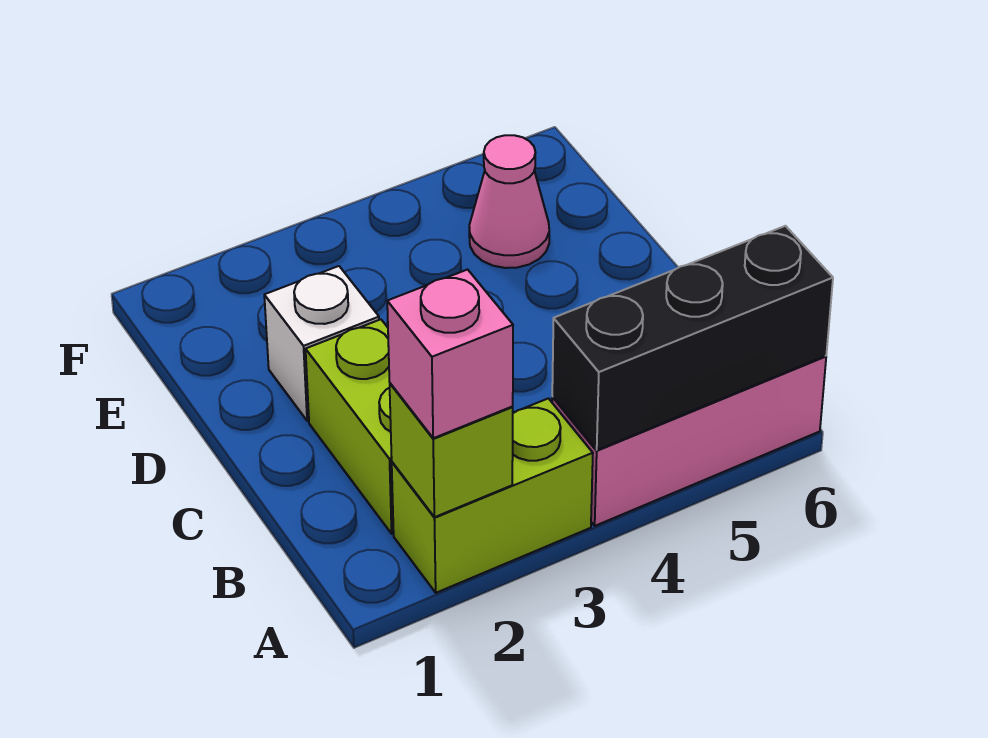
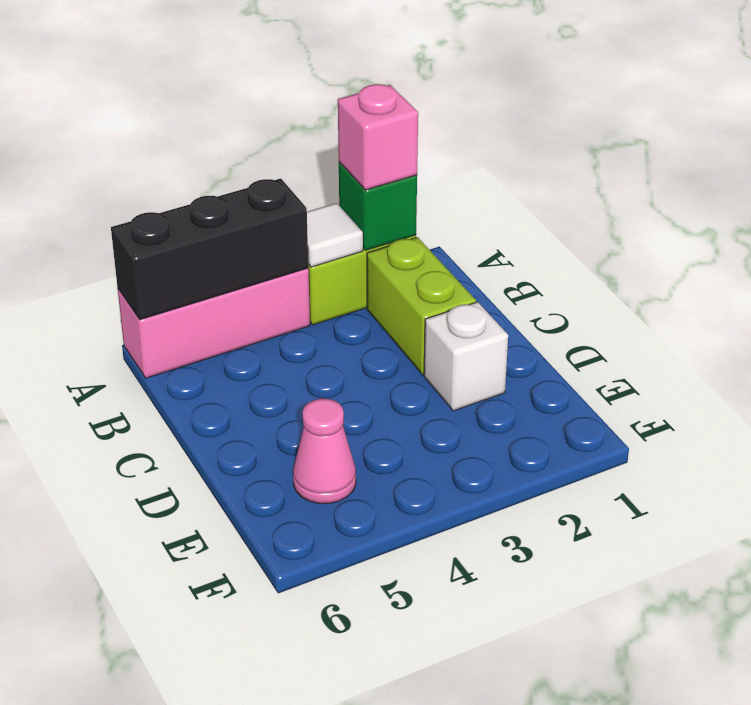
lime 1x1 brick [390,383,513,517] -> green 1x1 brick [339,162,417,250]
none -> white 1x1 tile [307,203,363,267]

